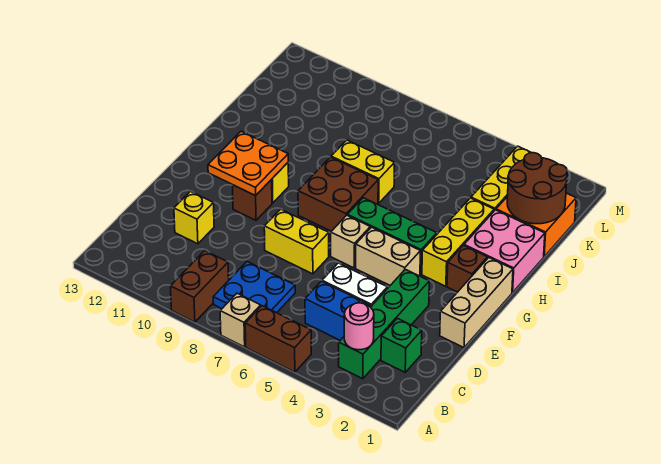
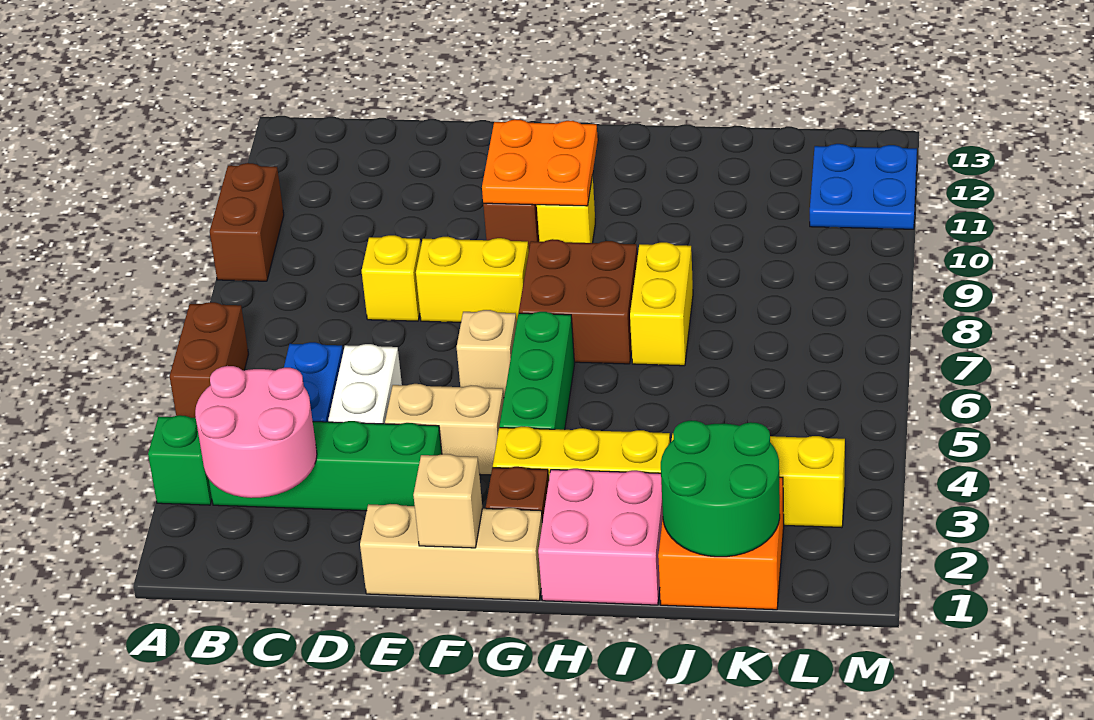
tan 1x1 brick [220,293,261,347] -> tan 1x1 brick moved to [413,454,482,548]
brown 1x2 brick [170,251,229,322] -> brown 1x2 brick turned to [210,163,284,281]
pink 1x1 round brick [344,303,374,350] -> pink 2x2 round brick [195,366,317,498]
blue 2x2 plate [213,262,295,313] -> blue 2x2 plate moved to [810,144,917,229]
green 1x1 brick [381,319,422,372] -> green 1x1 brick moved to [148,415,212,505]
yellow 1x1 brick [174,191,214,244] -> yellow 1x1 brick moved to [362,235,421,321]
yellow 1x2 brick [264,209,329,274] -> yellow 1x2 brick turned to [416,237,529,322]
tan 1x2 brick [356,227,420,285] -> tan 1x2 brick turned to [385,384,504,475]
brown 2x2 round brick [507,153,567,224] -> green 2x2 round brick [661,421,780,557]

